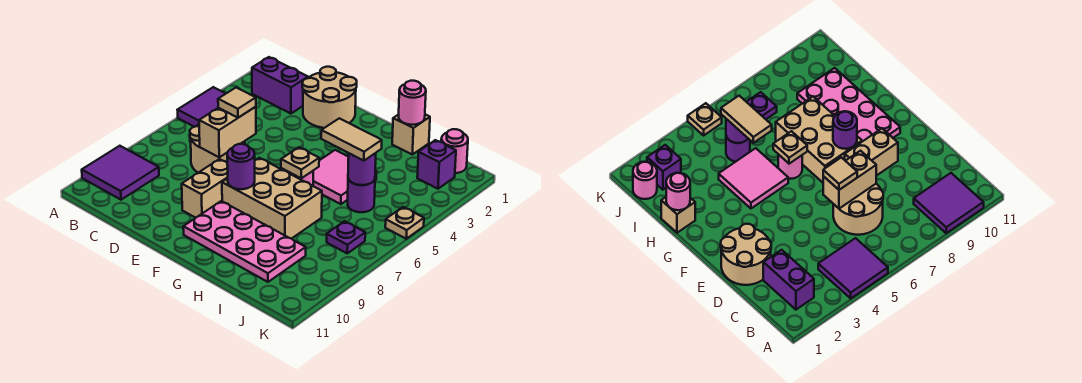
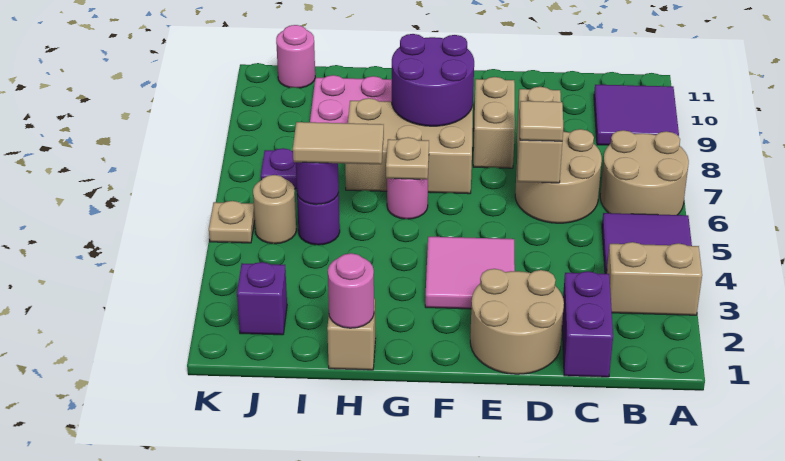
none -> tan 1x2 brick [607,242,702,315]
none -> tan 2x2 round brick [600,130,689,215]
purple 1x2 brick [252,57,308,114] -> purple 1x2 brick turned to [562,271,613,377]
purple 1x1 round brick [227,144,255,189] -> purple 2x2 round brick [392,34,474,126]
pink 2x2 tile [313,150,377,204] -> pink 2x2 tile moved to [425,237,515,309]
pink 1x1 round brick [441,129,468,173] -> pink 1x1 round brick moved to [276,25,315,88]
none -> tan 1x1 round brick [253,175,296,244]

